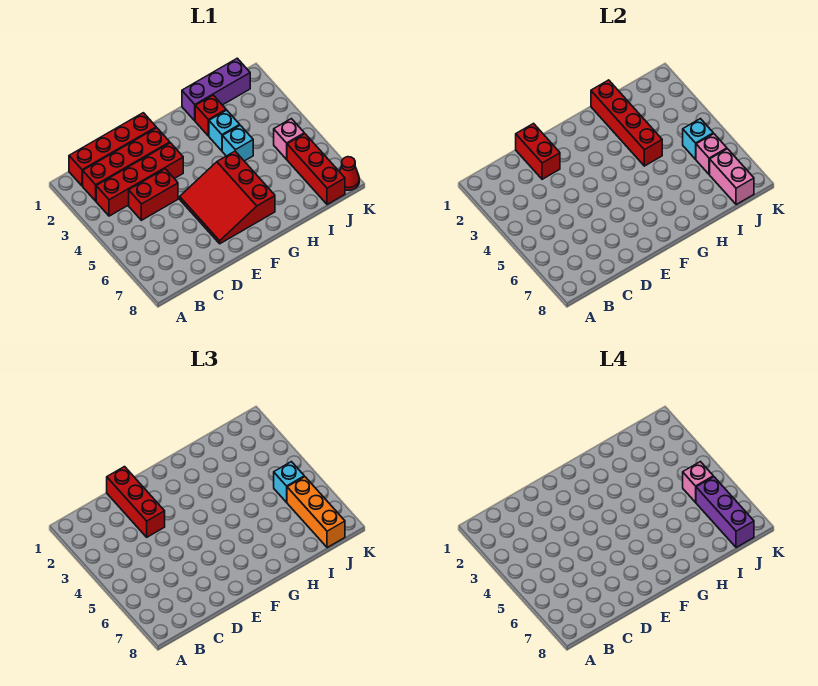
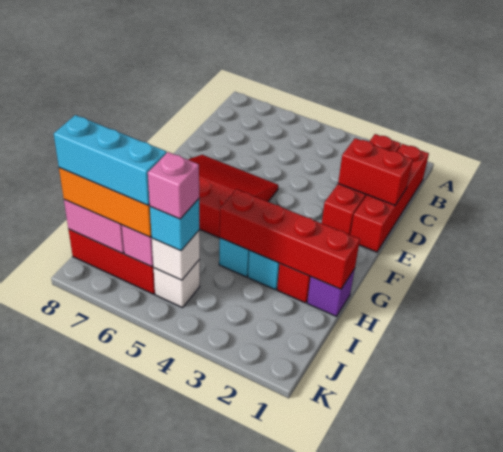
red 1x4 brick [96,143,183,216] -> none
red 1x2 brick [129,169,178,220] -> none
red 1x3 brick [107,467,165,537] -> none
purple 1x3 brick [182,58,250,121] -> purple 1x1 brick [307,269,355,316]
pink 1x1 brick [274,119,304,159] -> white 1x1 brick [154,260,200,308]
cyan 1x1 brick [683,119,713,159] -> white 1x1 brick [152,231,200,280]
purple 1x3 brick [696,477,754,548] -> cyan 1x3 brick [54,115,167,205]
red 1x1 cone [339,157,359,190] -> none

